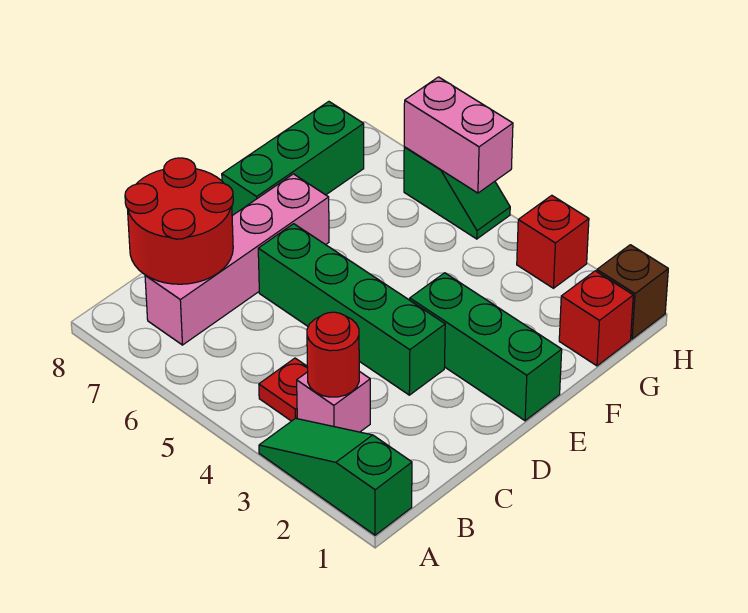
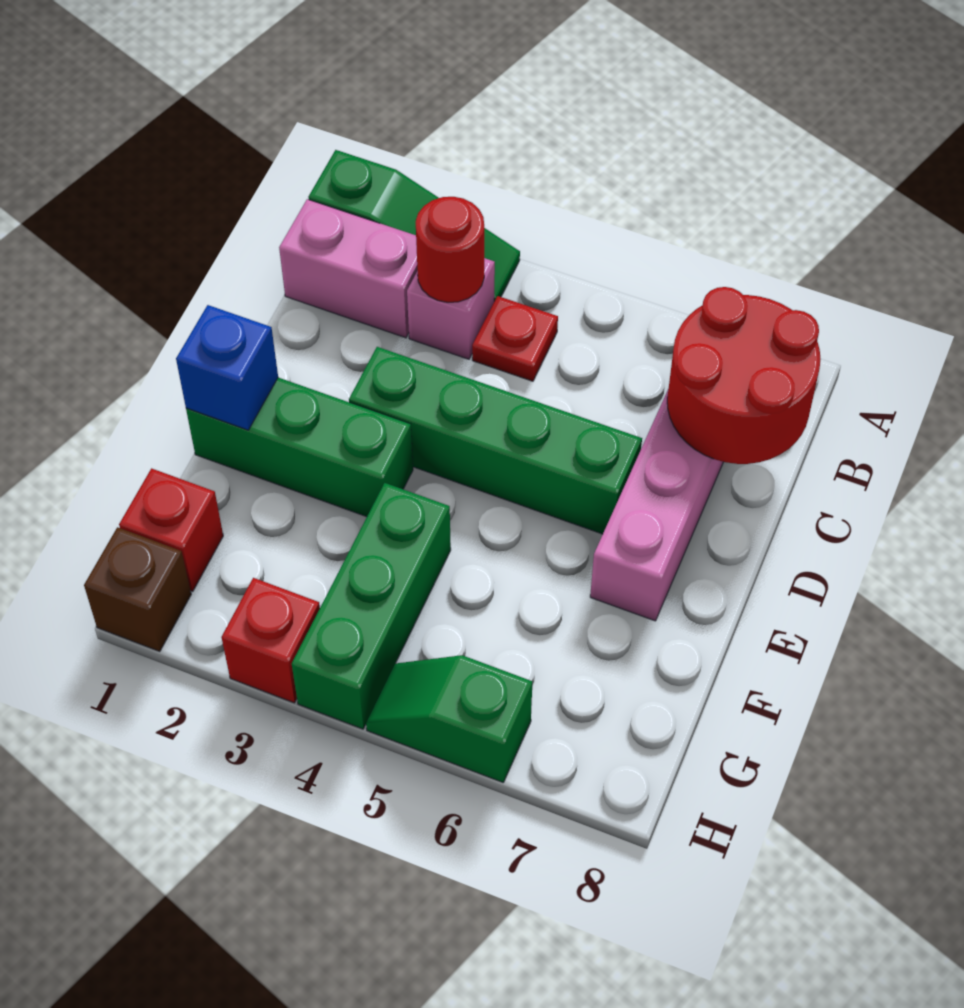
none -> blue 1x1 brick [176,305,278,430]
green 1x3 brick [222,102,364,216] -> green 1x3 brick moved to [292,483,451,729]
pink 1x2 brick [404,77,513,193] -> pink 1x2 brick moved to [279,199,418,338]

